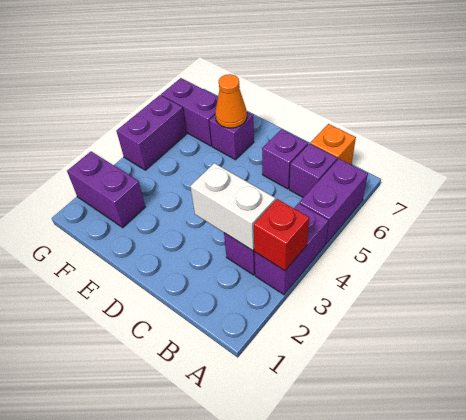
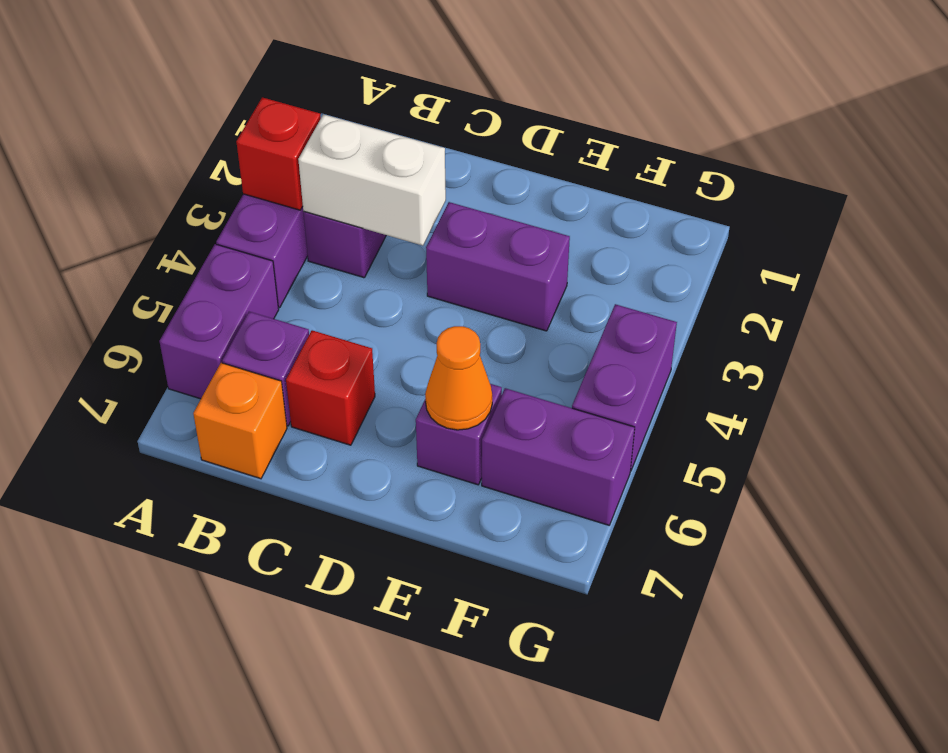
purple 1x1 brick [262,129,308,189] -> red 1x1 brick [286,330,375,445]
purple 1x2 brick [67,151,145,228] -> purple 1x2 brick moved to [426,202,570,331]

